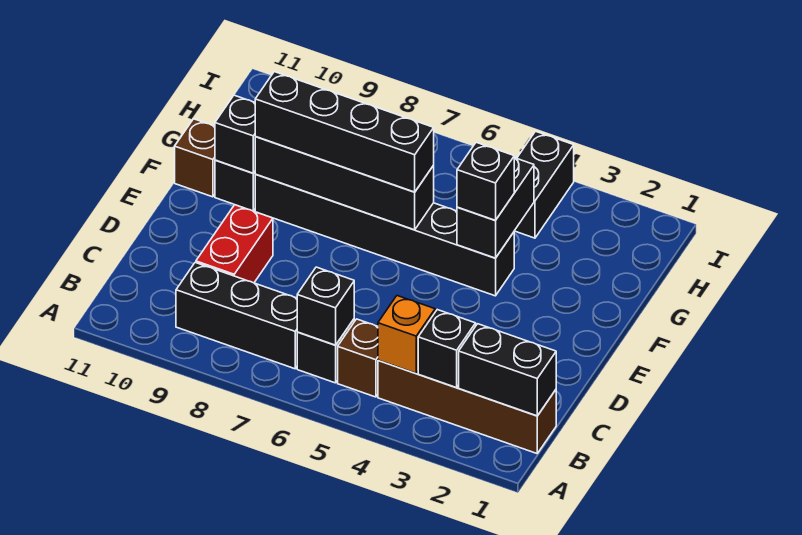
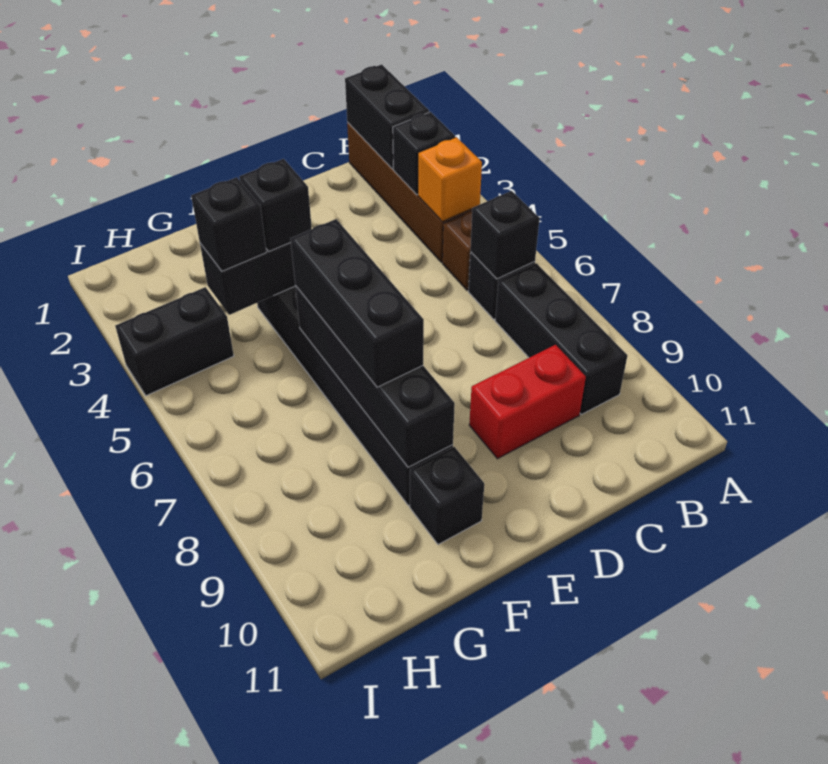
black 1x4 brick [255,72,434,192] -> black 1x3 brick [290,219,424,387]
black 1x1 brick [215,95,255,173] -> black 1x1 brick moved to [191,177,266,271]
brown 1x1 brick [175,119,215,197] -> none

